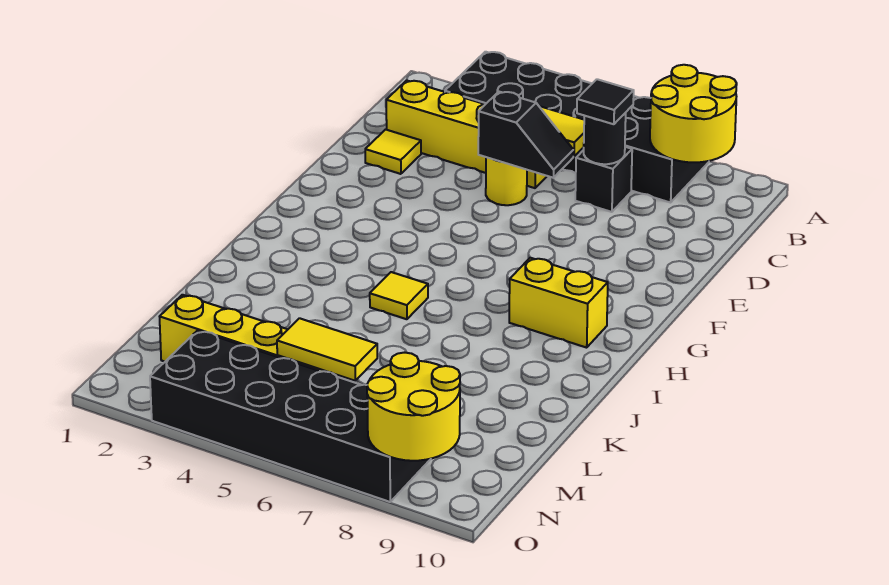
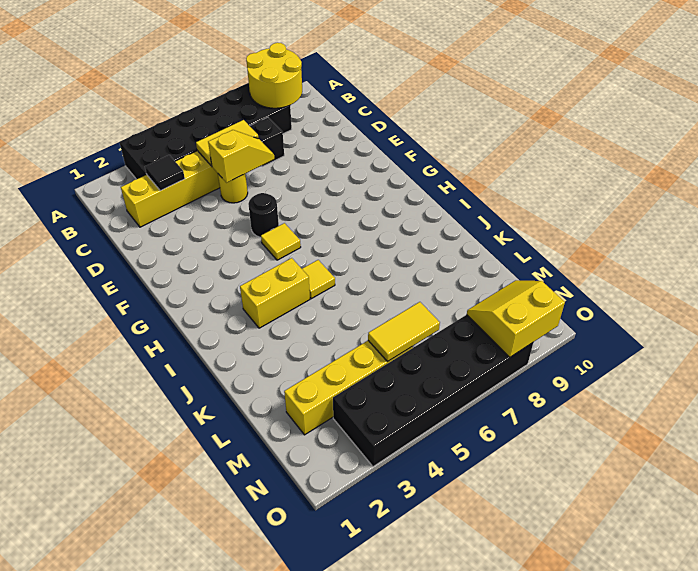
black 1x1 round brick [584,113,626,164] -> black 1x1 round brick moved to [248,193,279,237]
black 1x1 tile [577,79,634,124] -> black 1x1 tile moved to [145,155,185,191]
yellow 1x1 tile [365,130,421,174] -> yellow 1x1 tile moved to [261,223,301,260]
black 1x2 slope [478,92,573,178] -> yellow 1x2 slope [208,130,274,183]
yellow 1x2 brick [509,258,608,348] -> yellow 1x2 brick moved to [240,258,310,328]
yellow 2x2 round brick [367,353,460,461] -> yellow 2x2 slope [467,280,565,357]

